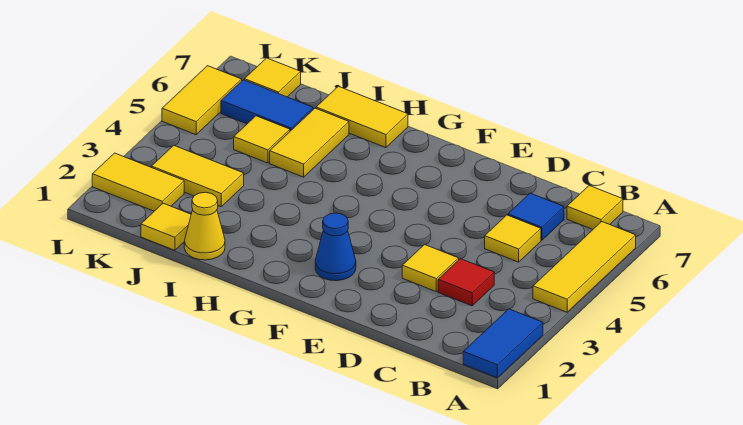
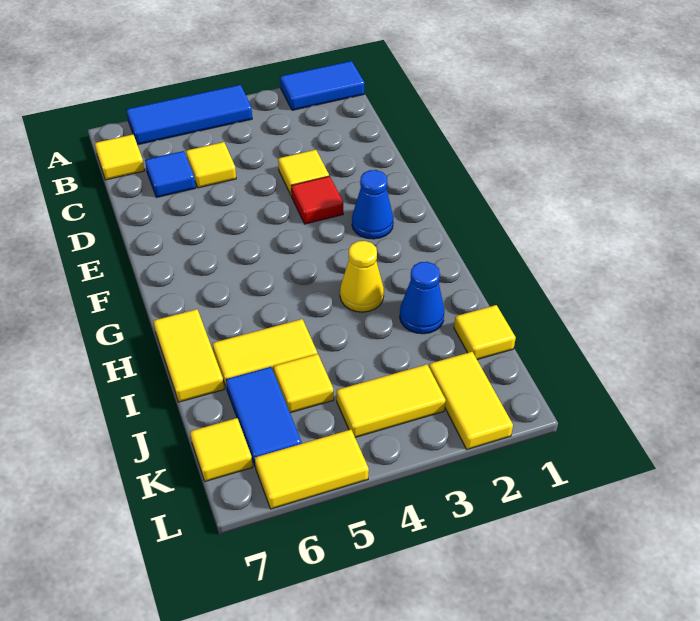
yellow 1x3 tile [533,222,636,312] -> blue 1x3 tile [126,85,252,145]
red 1x1 tile [438,259,494,306] -> red 1x1 tile moved to [291,176,343,224]
yellow 1x1 cone [184,192,225,260] -> yellow 1x1 cone moved to [340,241,384,312]
none -> blue 1x1 cone [400,262,445,334]
yellow 1x2 tile [151,145,244,207] -> yellow 1x2 tile turned to [337,364,446,437]

